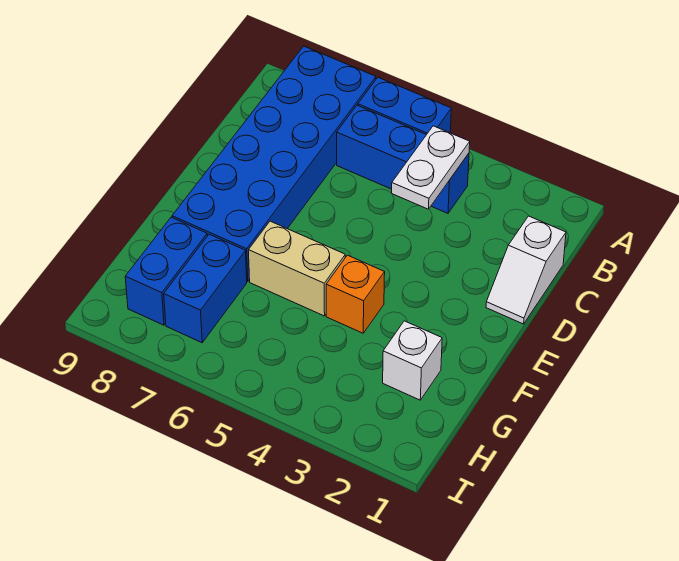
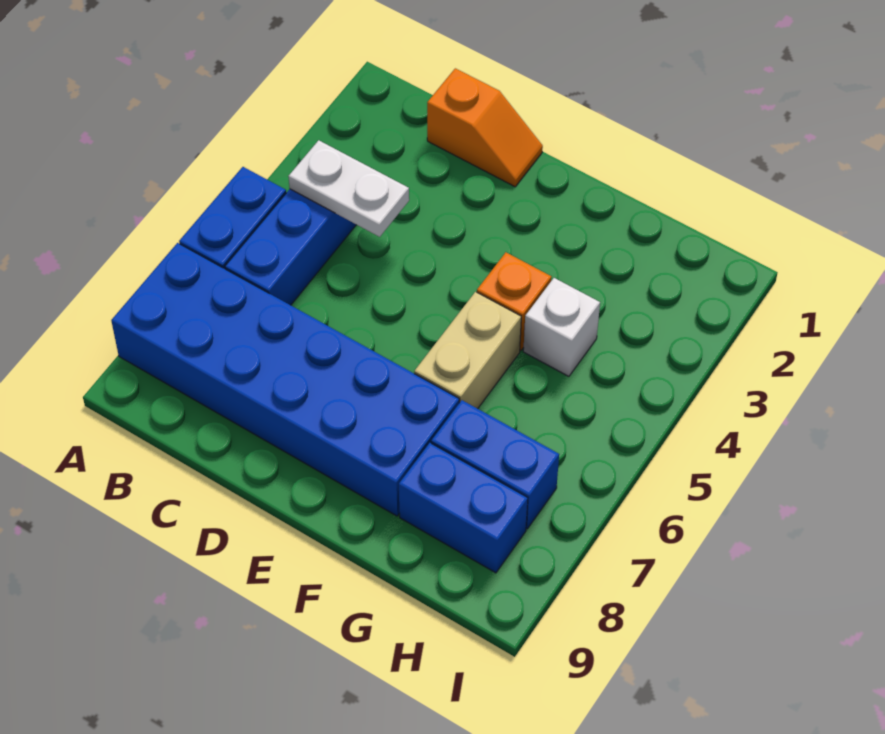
white 1x2 slope [486,216,566,324] -> orange 1x2 slope [427,68,543,187]
white 1x1 brick [383,321,442,400] -> white 1x1 brick moved to [523,278,600,376]

